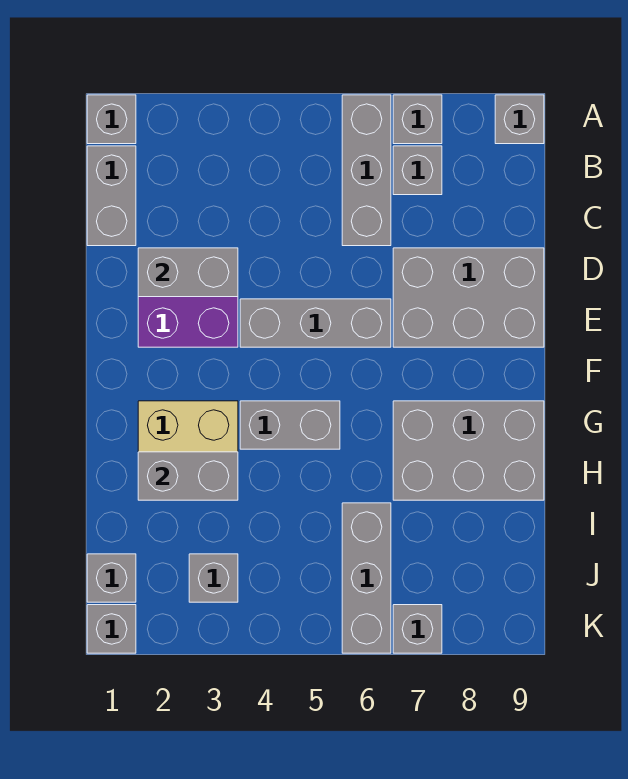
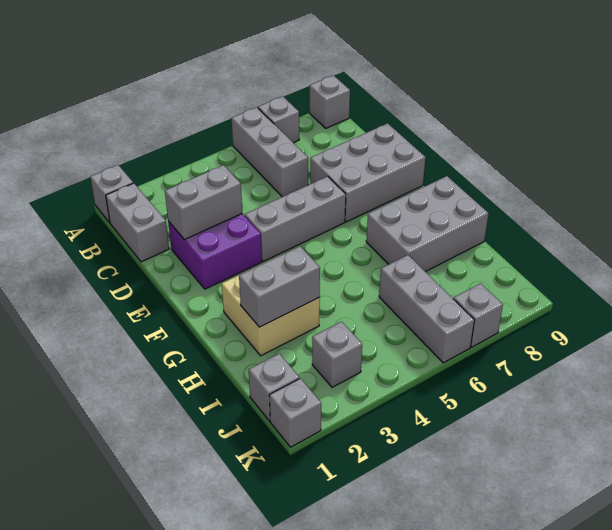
grey 1x1 brick [393,146,442,195] -> none
grey 1x2 brick [240,401,340,449] -> none

